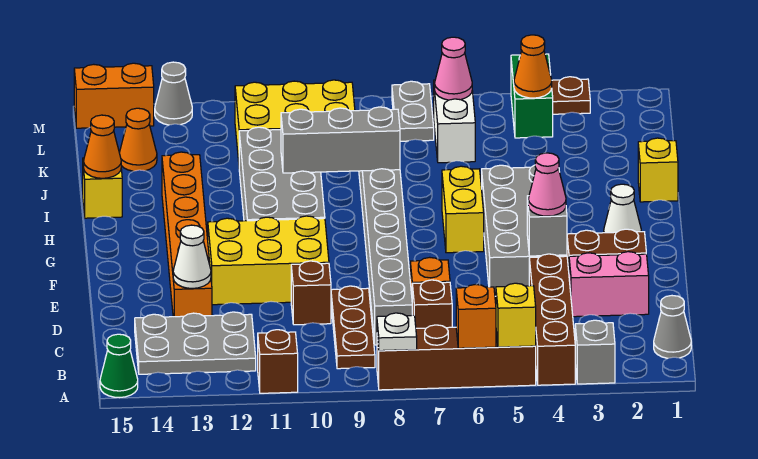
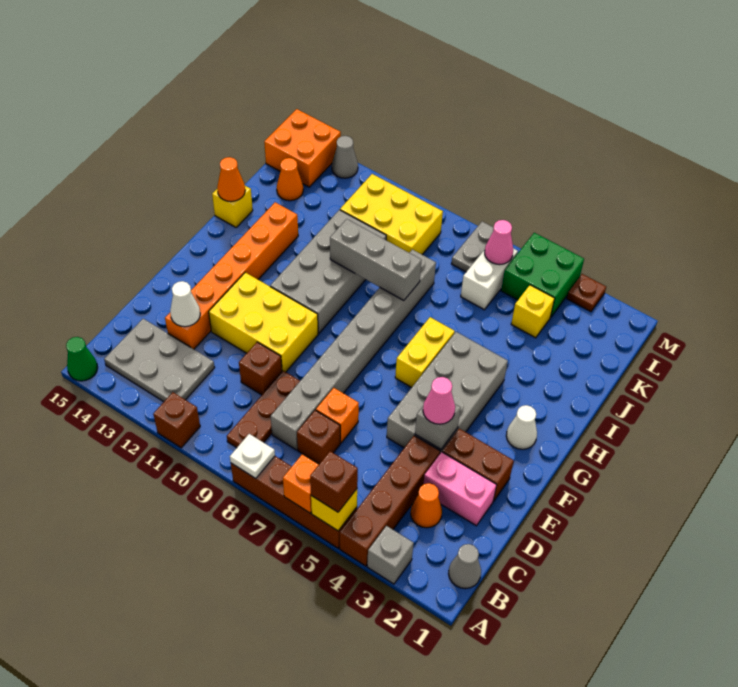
none -> brown 1x1 brick [310,451,358,512]
yellow 1x1 brick [638,138,678,202] -> yellow 1x1 brick moved to [511,285,555,338]
green 1x2 brick [511,54,553,138] -> green 2x2 brick [501,233,584,318]
orange 1x1 cone [514,35,552,98] -> orange 1x1 cone moved to [411,483,442,528]
orange 1x2 brick [74,63,154,128] -> orange 2x2 brick [264,109,341,187]

